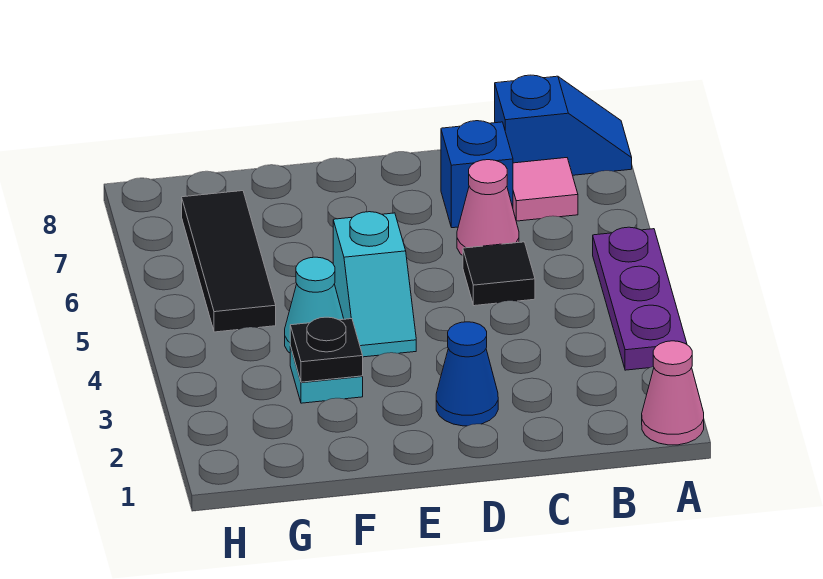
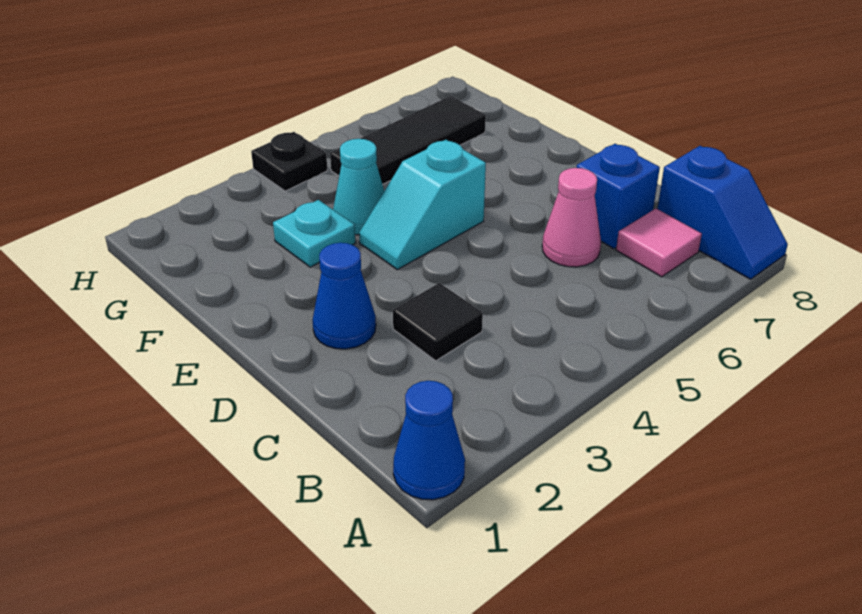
pink 1x1 cone [642,341,704,445] -> blue 1x1 cone [393,381,465,500]
purple 1x3 plate [593,227,687,370] -> none
black 1x1 tile [463,242,535,306] -> black 1x1 tile moved to [393,283,483,361]
black 1x1 plate [290,317,363,382] -> black 1x1 plate moved to [251,132,327,191]

